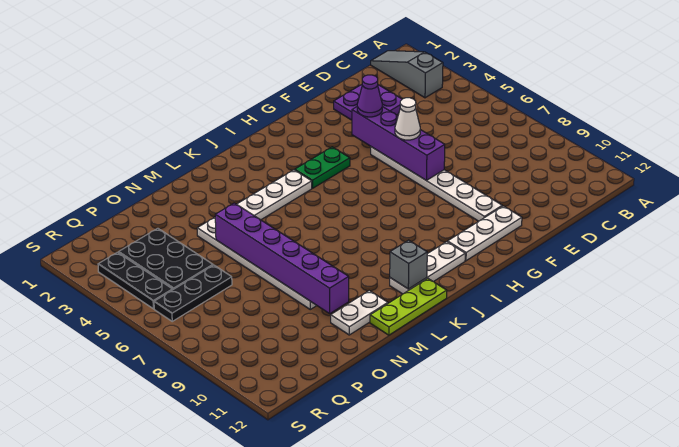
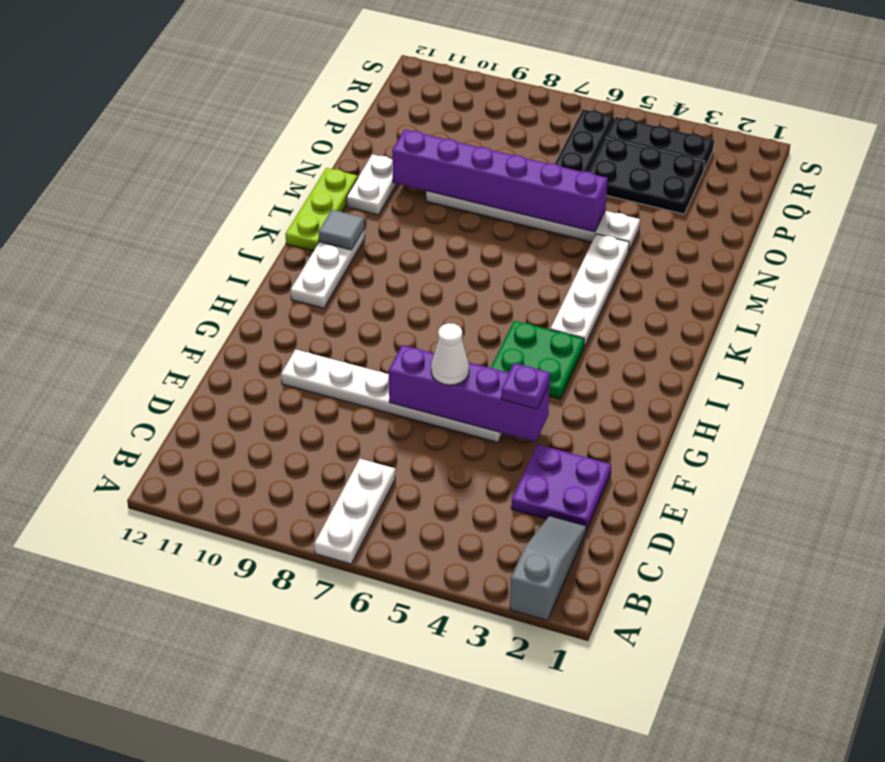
grey 1x3 slope [371,51,443,98] -> grey 1x3 slope turned to [510,516,586,621]
purple 1x1 cone [357,75,382,117] -> purple 1x1 plate [501,363,550,409]
white 1x3 plate [448,206,522,261] -> white 1x3 plate moved to [314,459,395,564]
green 1x2 plate [295,147,350,188] -> green 2x2 plate [491,321,584,399]
grey 1x1 brick [390,240,427,289] -> grey 1x1 tile [319,210,364,250]

